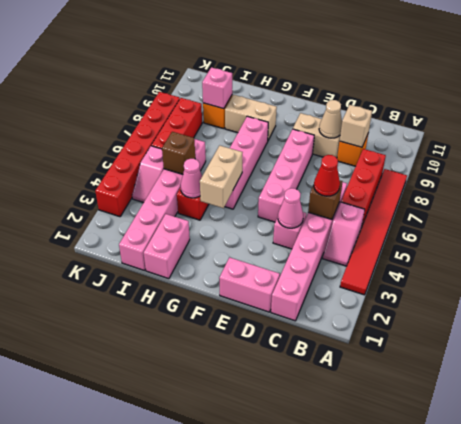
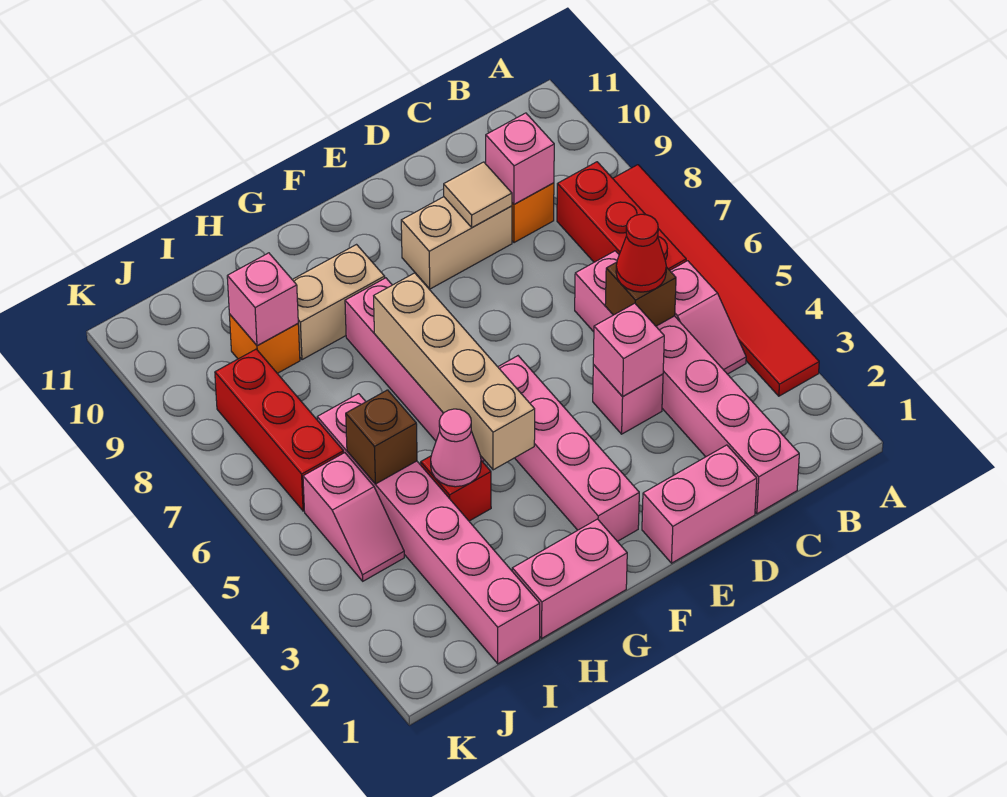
tan 1x1 brick [340,105,372,147] -> pink 1x1 brick [486,113,554,204]
pink 1x1 cone [278,188,303,228] -> pink 1x1 brick [593,303,664,397]
tan 1x1 cone [319,100,342,138] -> tan 1x1 tile [444,162,512,228]
pink 1x4 brick [258,129,314,222] -> pink 1x4 brick moved to [498,356,639,541]
tan 1x2 brick [200,146,243,208] -> tan 1x4 brick [374,273,535,470]
pink 1x2 brick [144,214,190,279] -> pink 1x2 brick turned to [512,519,627,638]
red 1x6 brick [95,92,180,217] -> none

